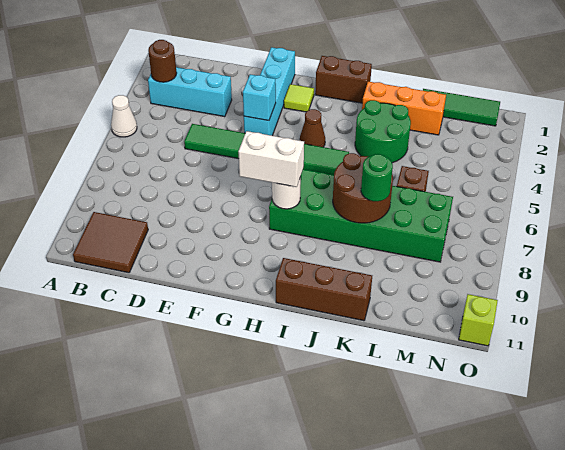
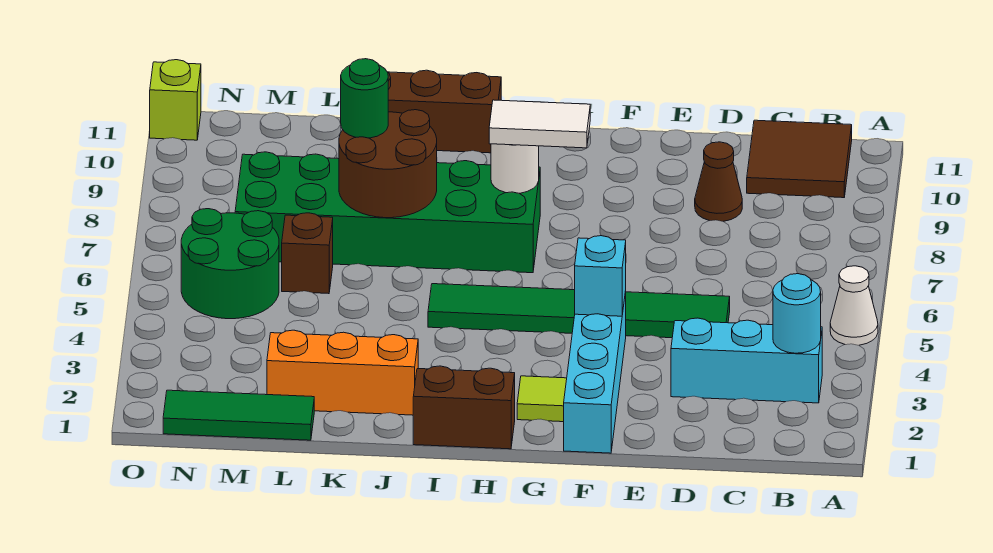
brown 1x1 round brick [148,40,177,82] -> cyan 1x1 round brick [773,274,821,353]
white 1x2 brick [238,131,304,187] -> white 1x2 tile [489,100,590,148]
brown 1x1 cone [300,109,325,147] -> brown 1x1 cone moved to [695,142,742,221]
green 2x2 round brick [355,100,411,163] -> green 2x2 round brick moved to [181,209,279,319]

